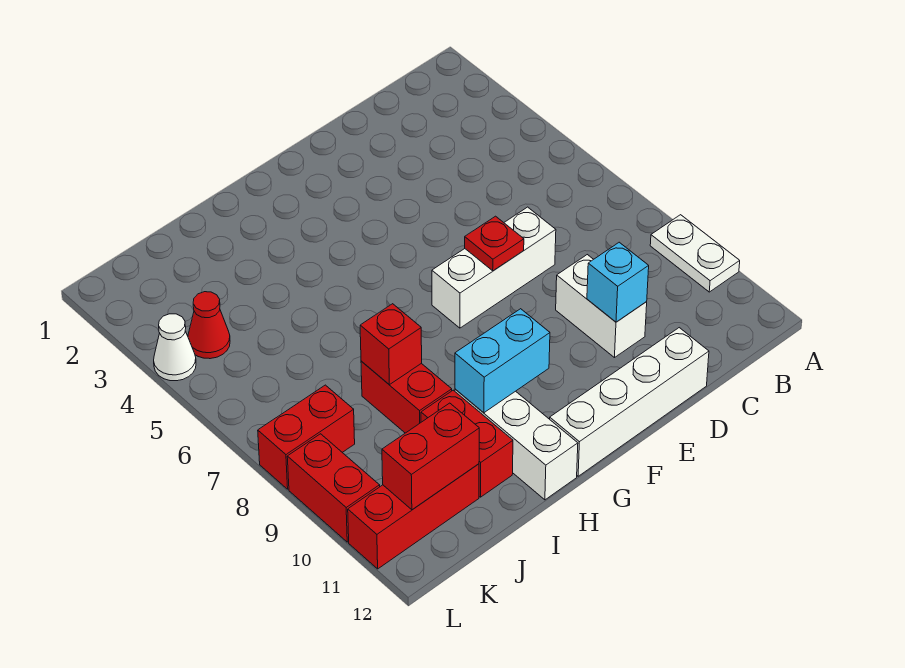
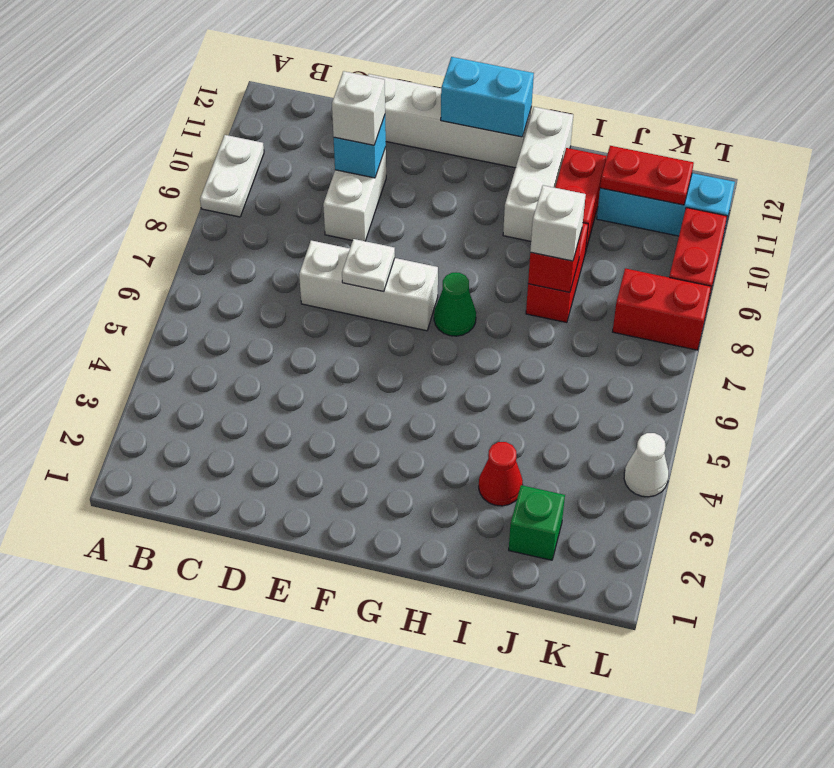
none -> white 1x1 brick [332,71,385,145]
red 1x1 plate [465,216,524,271] -> white 1x1 plate [342,239,395,291]
none -> green 1x1 cone [434,273,476,336]
cyan 1x2 brick [455,309,550,413] -> cyan 1x2 brick moved to [441,57,534,137]
none -> white 1x1 brick [530,185,586,261]
none -> green 1x1 brick [509,485,565,560]
red 1x3 brick [348,464,479,569] -> cyan 1x3 brick [597,173,735,237]
red 1x2 brick [382,403,479,510] -> red 1x2 plate [600,146,694,205]
red 1x1 cone [188,292,230,359] -> red 1x1 cone moved to [479,442,523,506]

